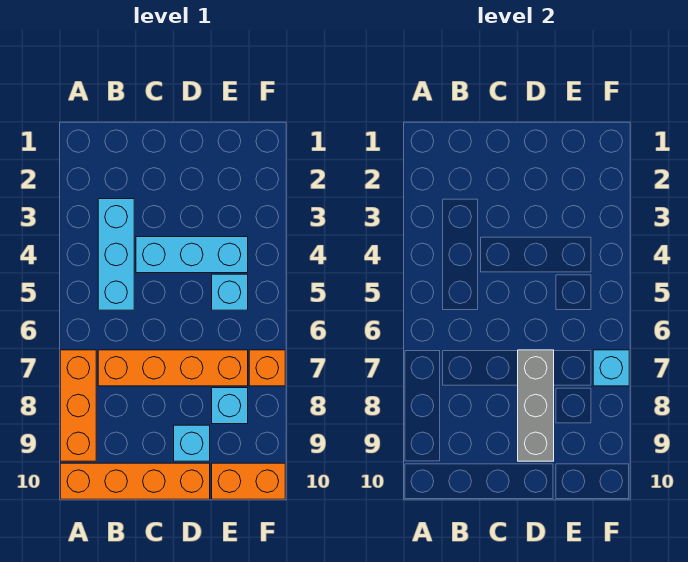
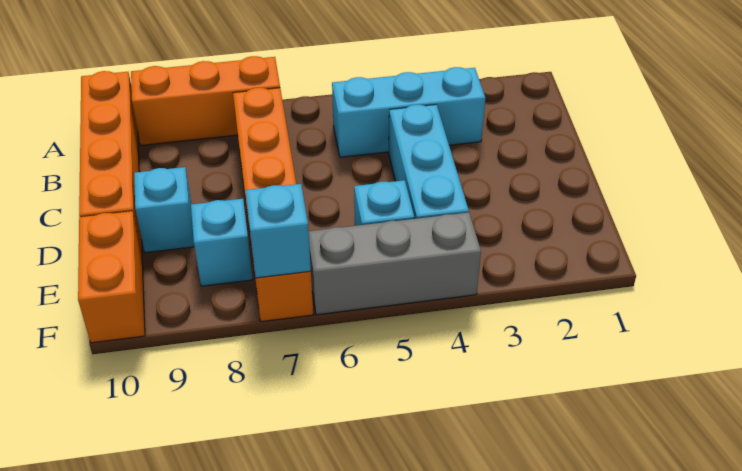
grey 1x3 brick [518,350,554,461] -> grey 1x3 brick moved to [309,213,481,315]

